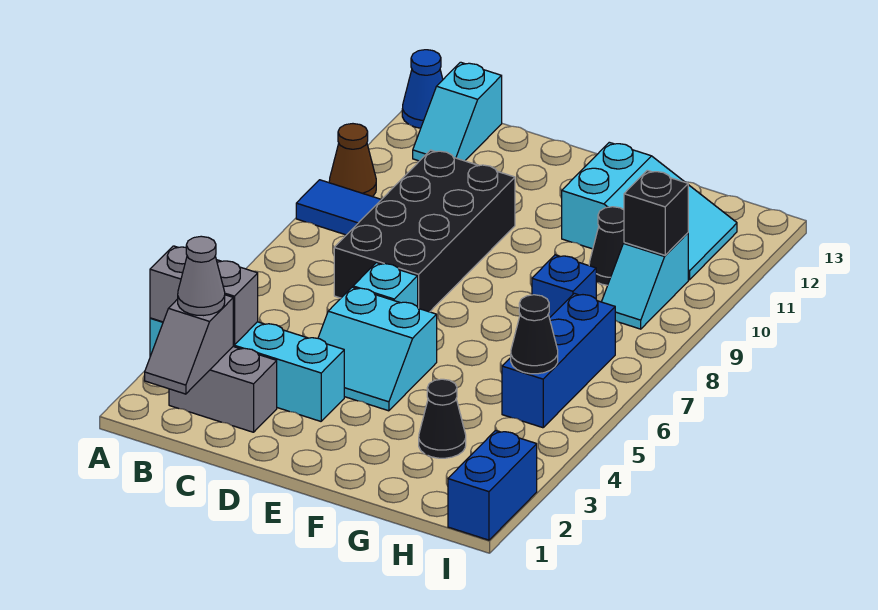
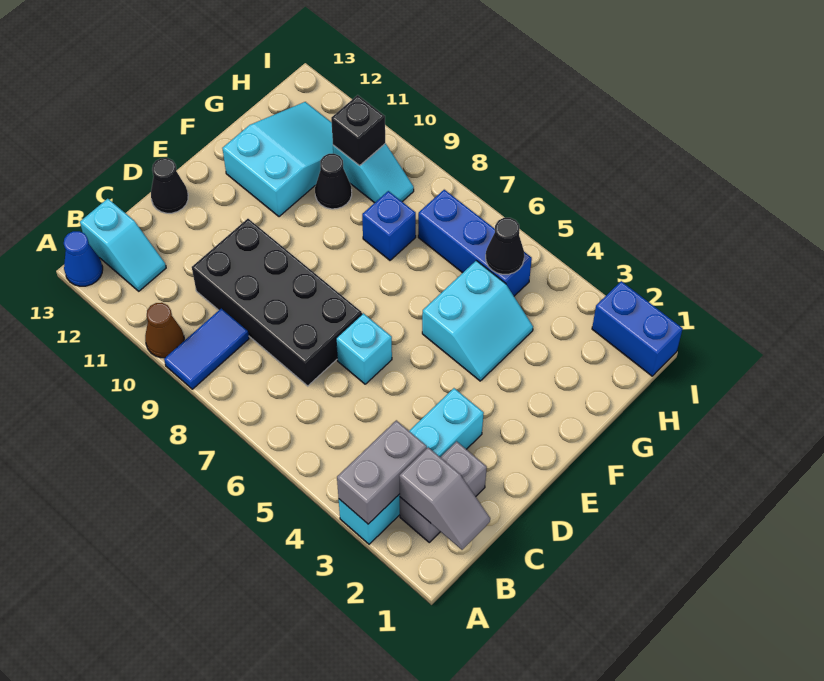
grey 1x1 cone [178,236,225,316] -> none
cyan 2x2 slope [318,287,437,411] -> cyan 2x2 slope moved to [422,261,533,381]
black 1x1 cone [419,379,466,458] -> black 1x1 cone moved to [151,158,188,213]

